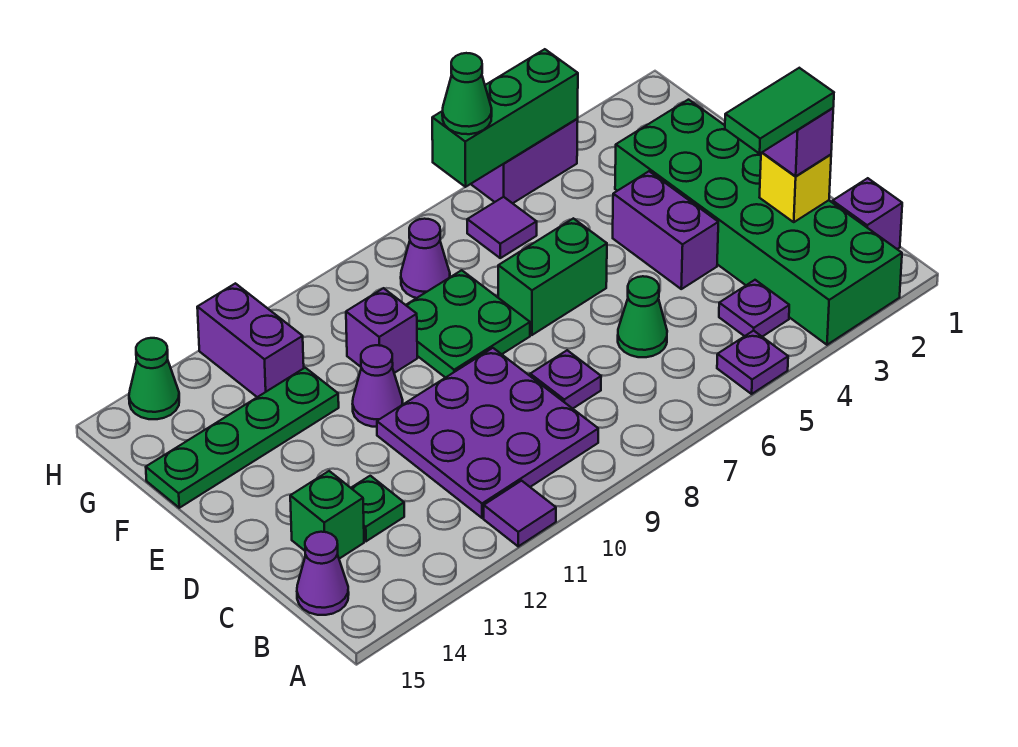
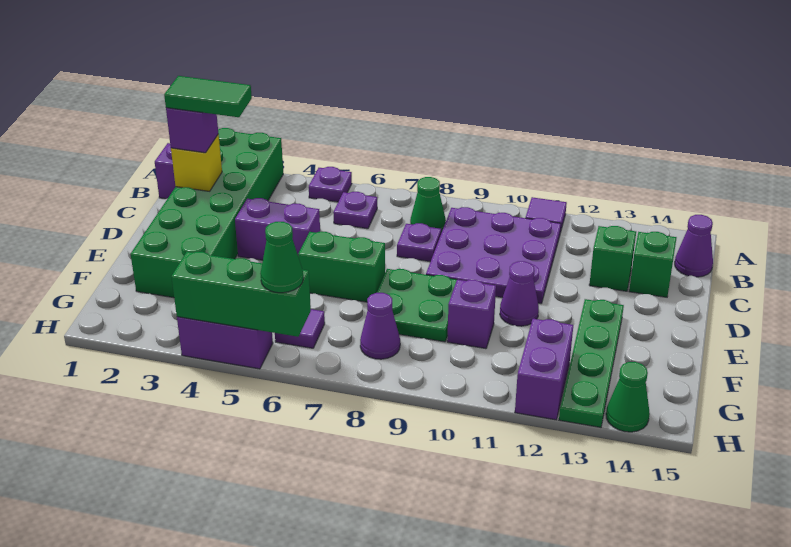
purple 1x1 plate [719,280,789,337] -> purple 1x1 plate moved to [333,192,377,229]
green 1x1 cone [618,276,667,357] -> green 1x1 cone moved to [410,177,446,233]
green 1x1 plate [351,476,404,541] -> green 1x1 brick [589,226,636,291]
purple 1x2 brick [613,171,718,289] -> purple 1x2 brick turned to [235,198,320,260]
green 1x4 plate [146,368,339,508] -> green 1x4 plate turned to [559,299,624,427]

